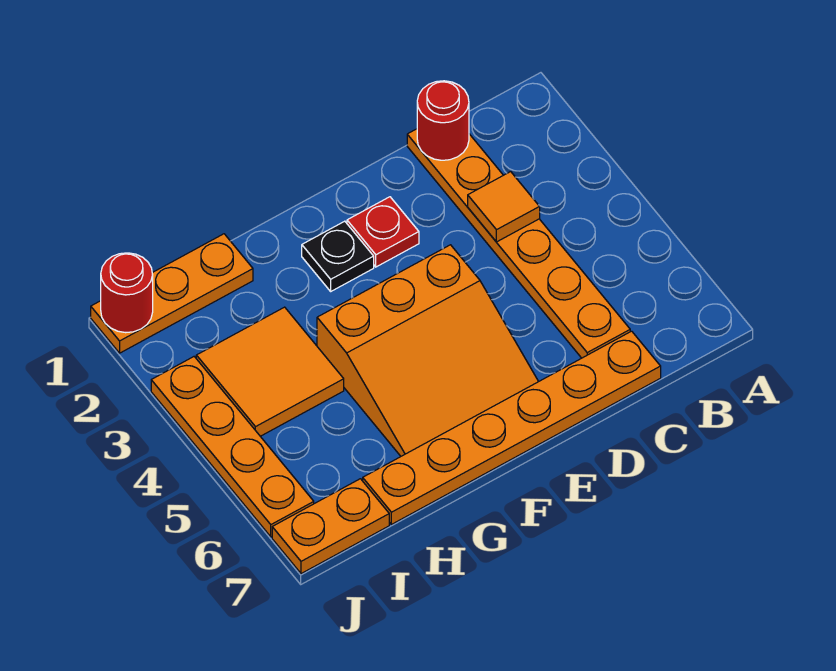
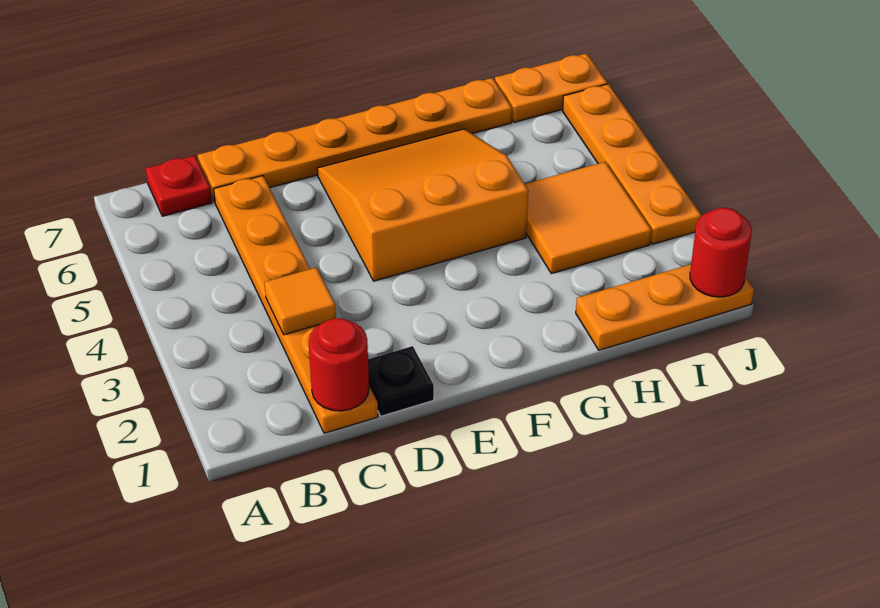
red 1x1 plate [347,197,419,267] -> red 1x1 plate moved to [146,155,212,216]
black 1x1 plate [302,221,374,291] -> black 1x1 plate moved to [368,346,434,416]

